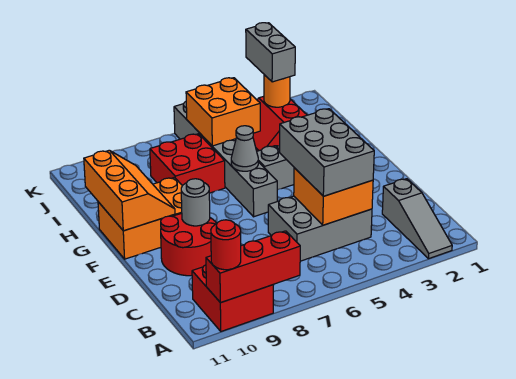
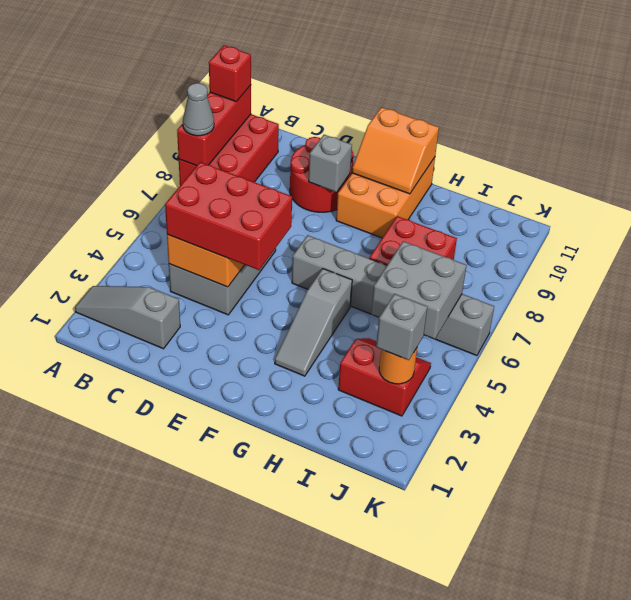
red 2x2 brick [192,265,273,331] -> red 2x3 brick [179,114,279,185]
red 1x1 round brick [211,220,241,270] -> red 1x1 brick [209,45,251,102]
grey 2x3 brick [280,109,374,196] -> red 2x3 brick [165,162,292,270]
grey 1x1 round brick [181,179,210,226] -> grey 1x1 brick [309,135,352,192]
orange 2x3 slope [84,150,175,231] -> orange 2x2 slope [352,107,439,194]
grey 1x1 cone [231,126,258,171] -> grey 1x1 cone moved to [183,83,214,136]
orange 2x2 brick [186,78,260,146] -> grey 2x2 brick [371,241,466,339]
grey 1x2 brick [246,23,295,82] -> grey 1x1 brick [376,294,427,360]

